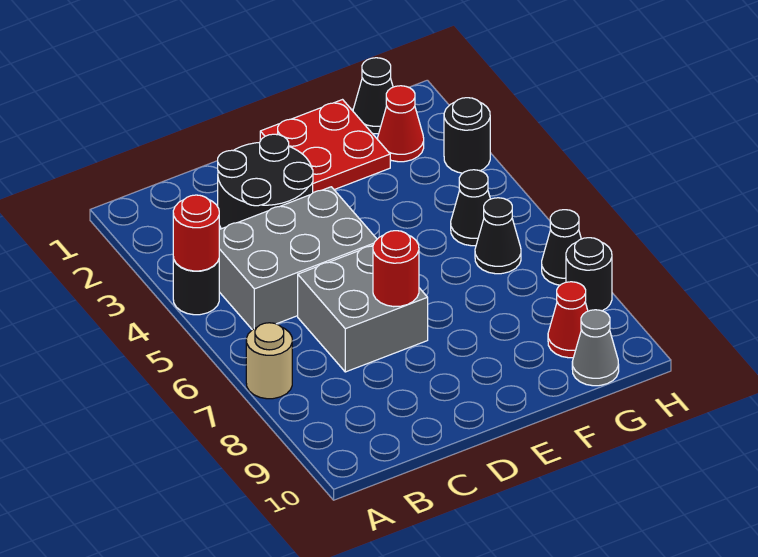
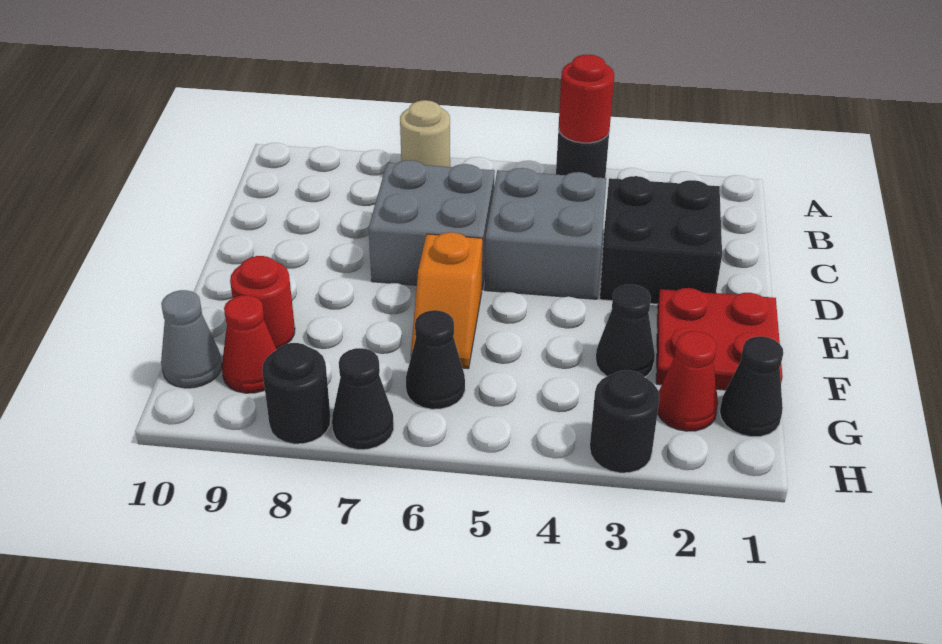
grey 2x3 brick [219,187,377,330] -> grey 2x2 brick [485,168,606,299]
black 2x2 round brick [218,134,313,229] -> black 2x2 brick [600,176,722,304]
red 1x1 round brick [373,231,419,307] -> red 1x1 round brick moved to [230,256,295,349]
none -> orange 1x2 slope [411,232,483,369]
black 1x1 cone [451,170,490,246] -> black 1x1 cone moved to [596,285,655,377]

